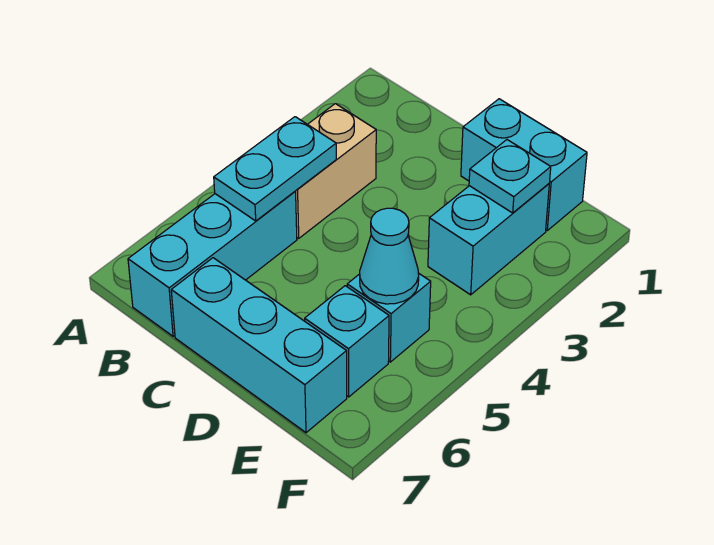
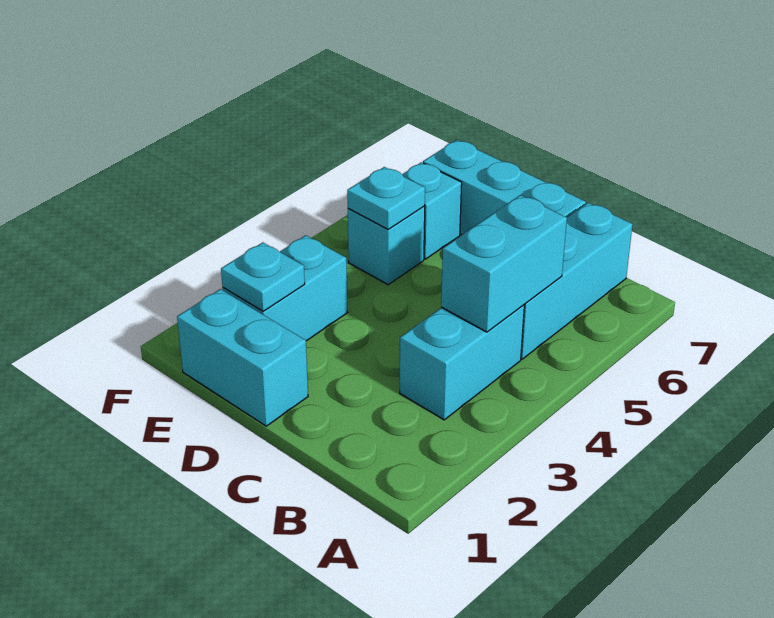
tan 1x2 brick [295,104,376,238] -> cyan 1x2 brick [400,305,524,420]
cyan 1x2 plate [214,117,336,221] -> cyan 1x2 brick [441,195,567,332]
cyan 1x1 cone [360,208,419,304] -> cyan 1x1 plate [347,167,425,229]

